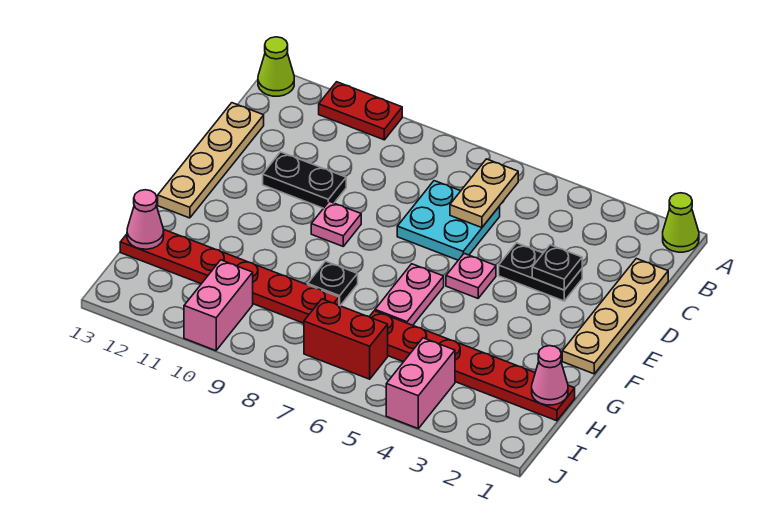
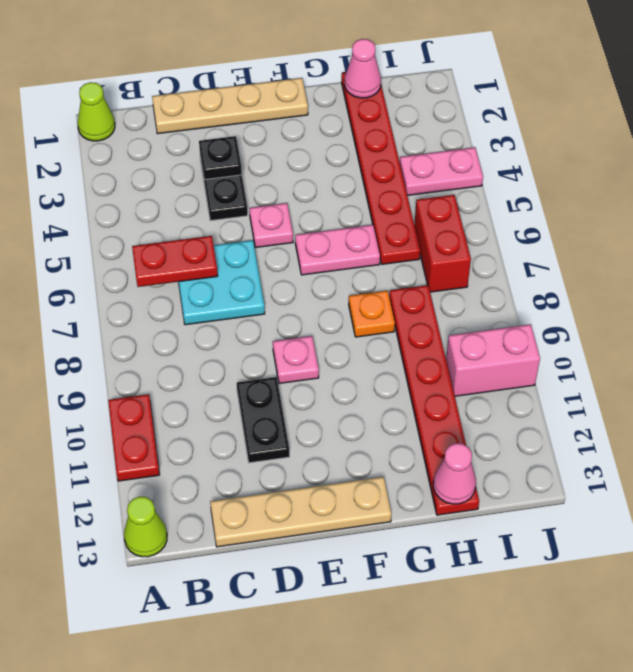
tan 1x2 plate [450,159,518,228] -> red 1x2 plate [132,236,218,287]
black 1x1 plate [308,261,358,306] -> orange 1x1 plate [349,291,395,337]
pink 1x2 brick [386,338,455,428] -> pink 1x2 plate [400,147,483,195]

